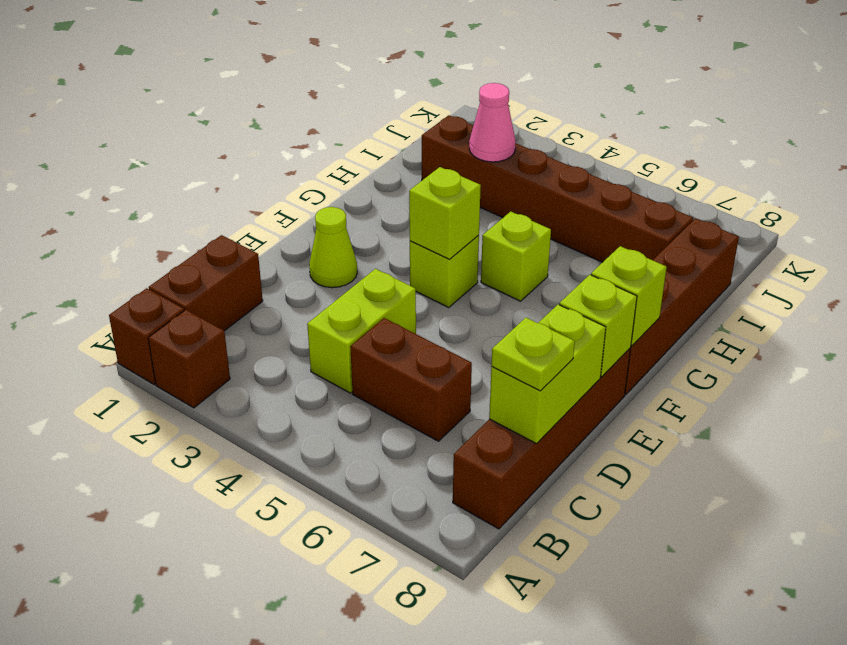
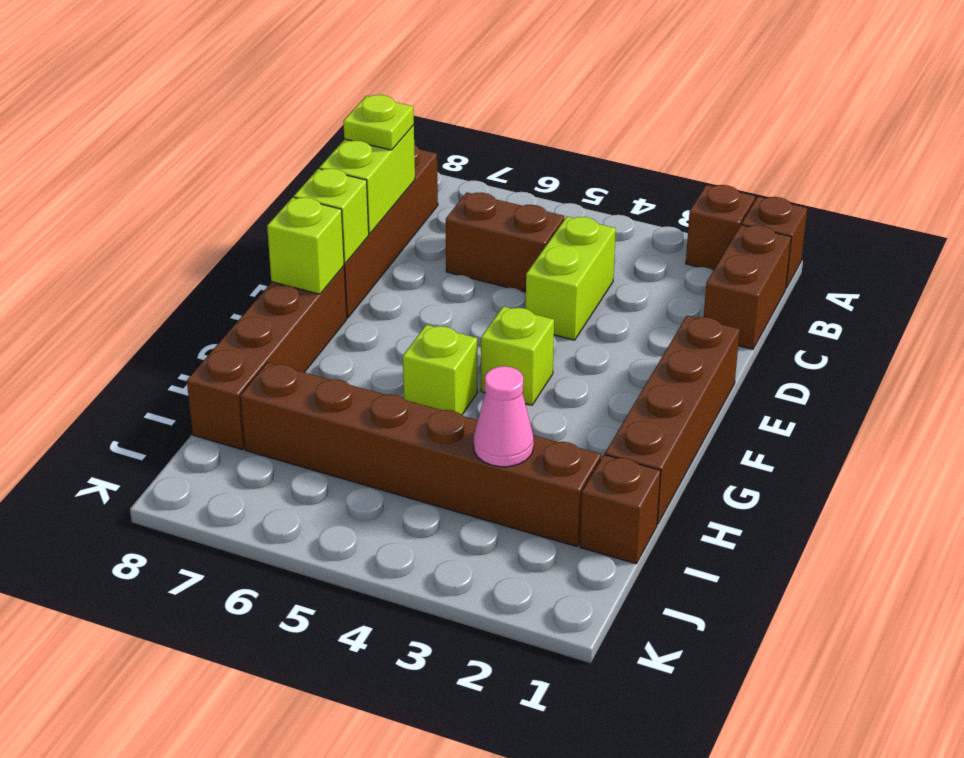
none -> brown 1x4 brick [605,316,740,524]
lime 1x1 cone [309,207,357,288] -> none
lime 1x1 brick [409,167,481,259] -> none
none -> brown 1x1 brick [580,455,661,564]

